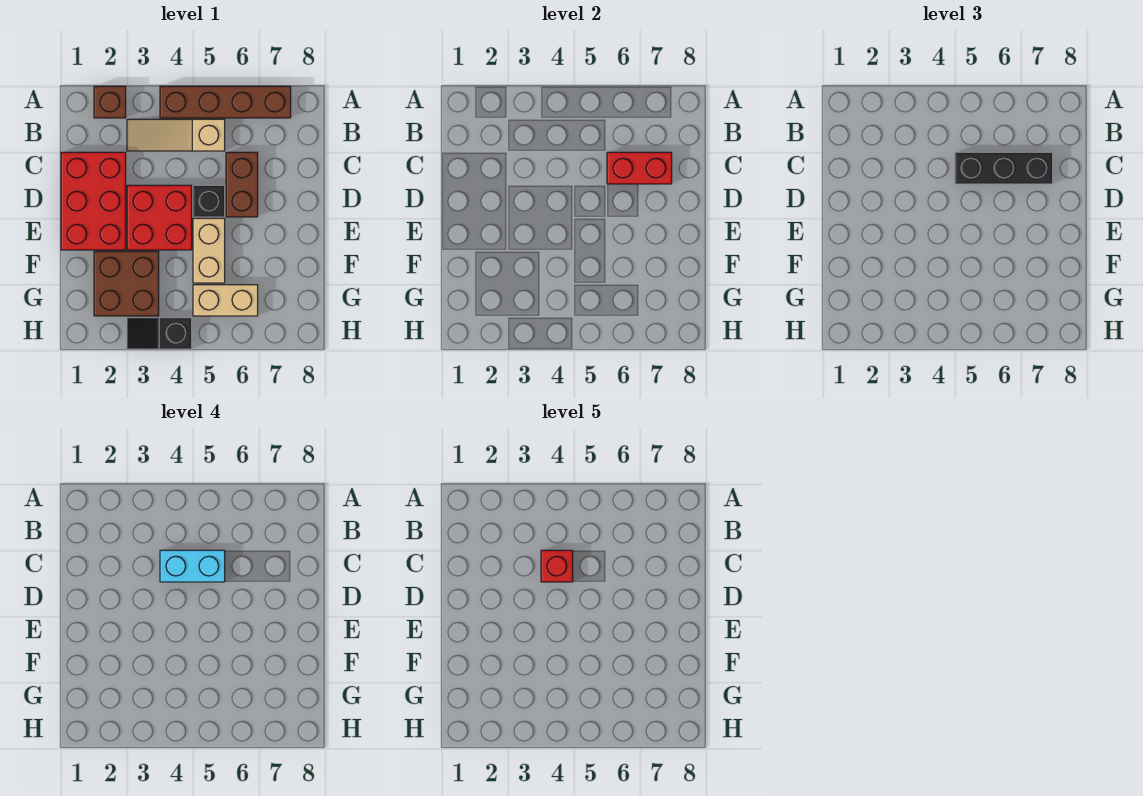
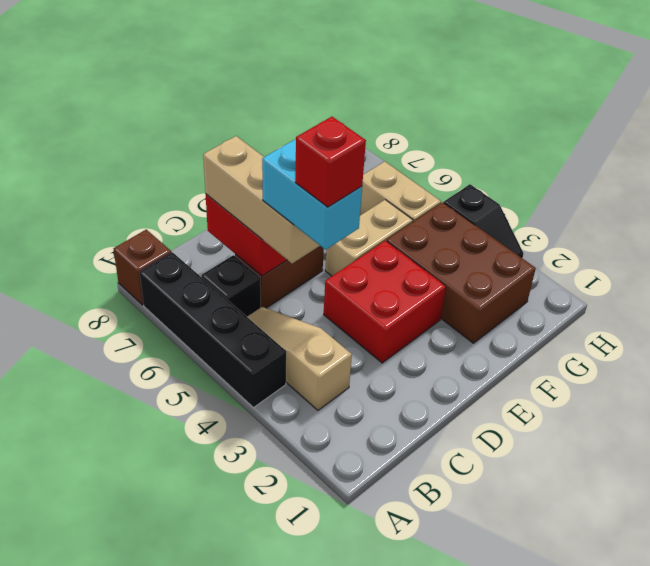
brown 1x1 brick [94,86,126,118] -> brown 1x1 brick moved to [114,229,171,305]
brown 1x4 brick [160,86,291,118] -> black 1x4 brick [140,252,286,408]
tan 1x3 slope [127,119,225,151] -> tan 1x3 slope turned to [247,307,352,410]
red 2x3 brick [61,152,126,250] -> none
black 1x3 brick [955,152,1053,184] -> tan 1x3 brick [203,136,320,263]
black 1x1 brick [193,185,225,217] -> black 1x1 brick moved to [201,255,261,316]
brown 2x2 brick [94,251,159,316] -> brown 2x3 brick [387,202,536,343]

